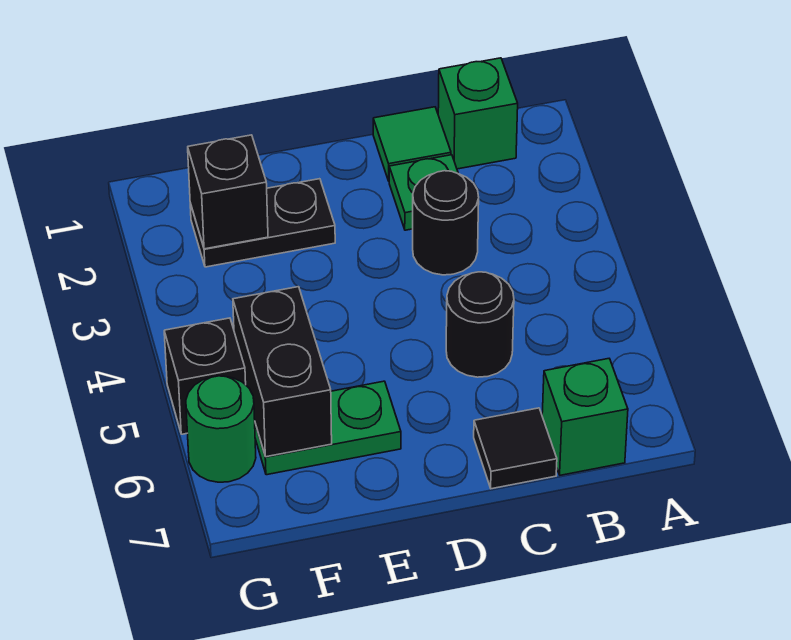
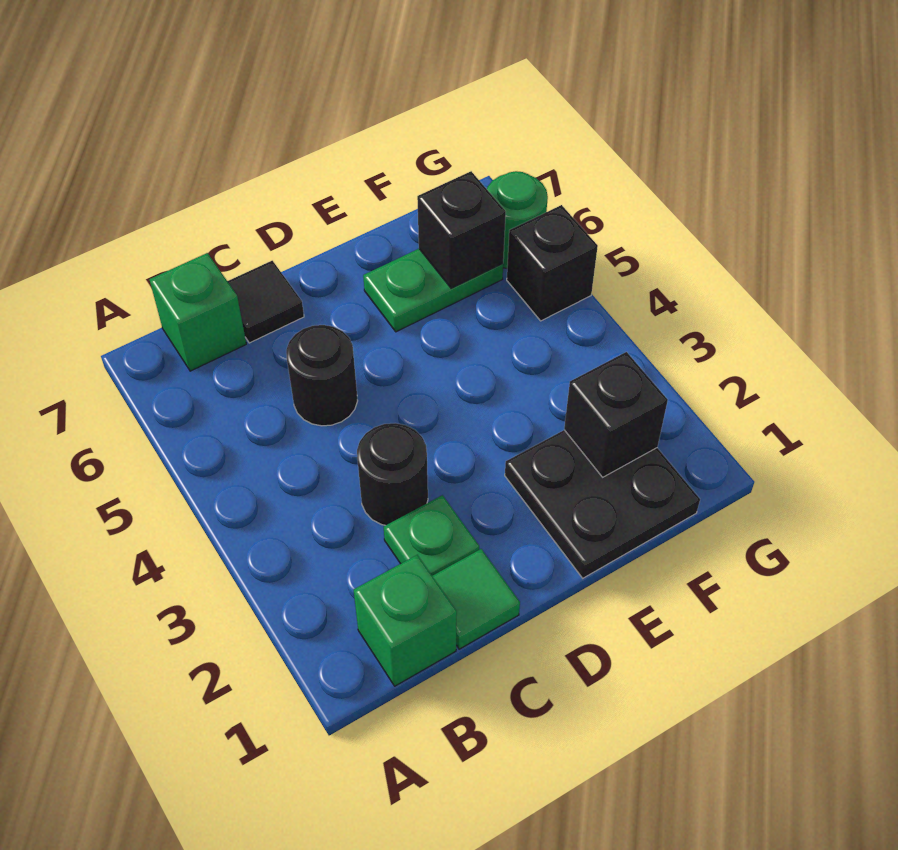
black 1x2 plate [190,179,335,267] -> black 2x2 plate [505,430,700,578]
black 1x2 brick [233,287,332,457] -> black 1x1 brick [417,171,506,288]

